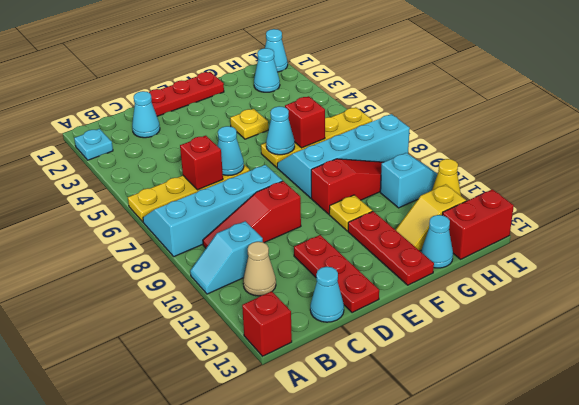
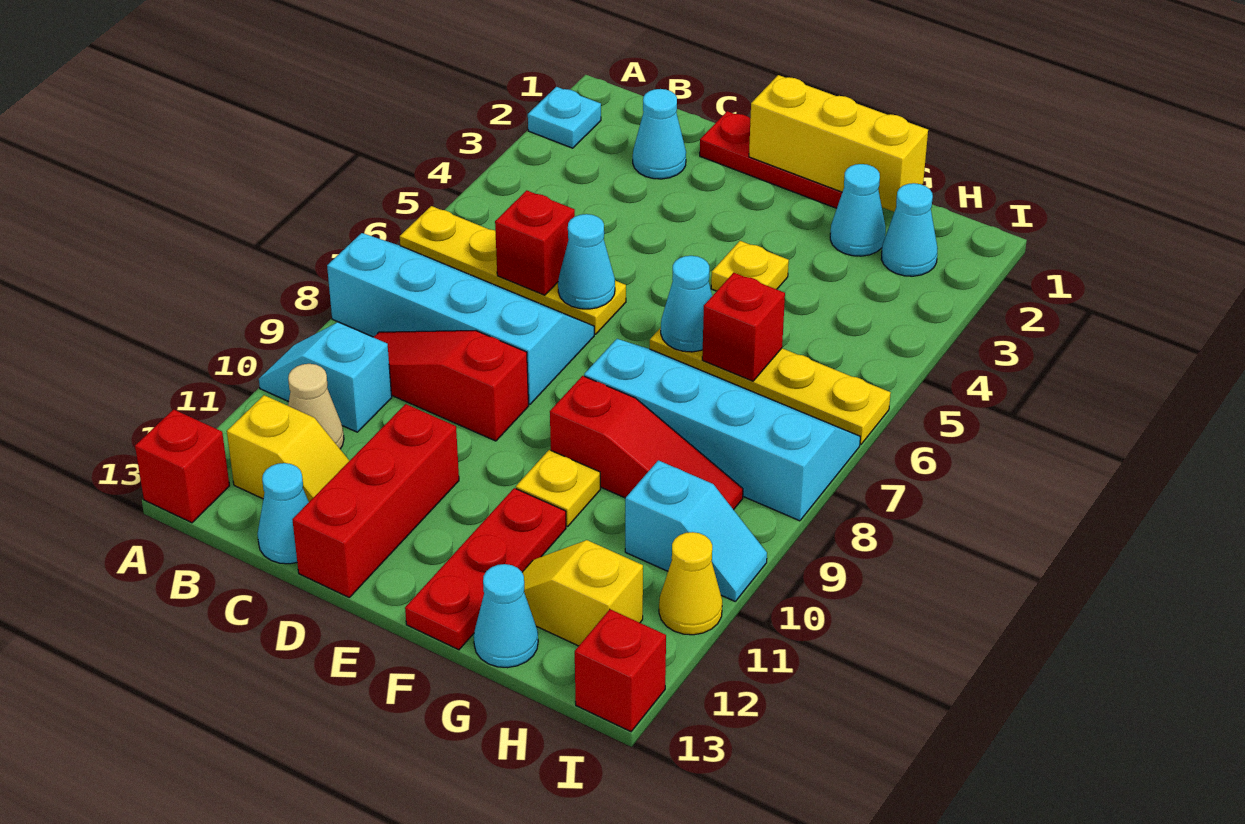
none -> yellow 1x2 slope [227,395,349,502]
red 1x3 plate [294,235,379,313] -> red 1x3 brick [292,404,459,597]
none -> yellow 1x3 brick [749,75,928,212]
red 1x2 brick [443,189,514,259] -> red 1x1 brick [575,609,666,732]
cyan 1x1 cone [265,29,288,72] -> cyan 1x1 cone moved to [830,164,886,256]

